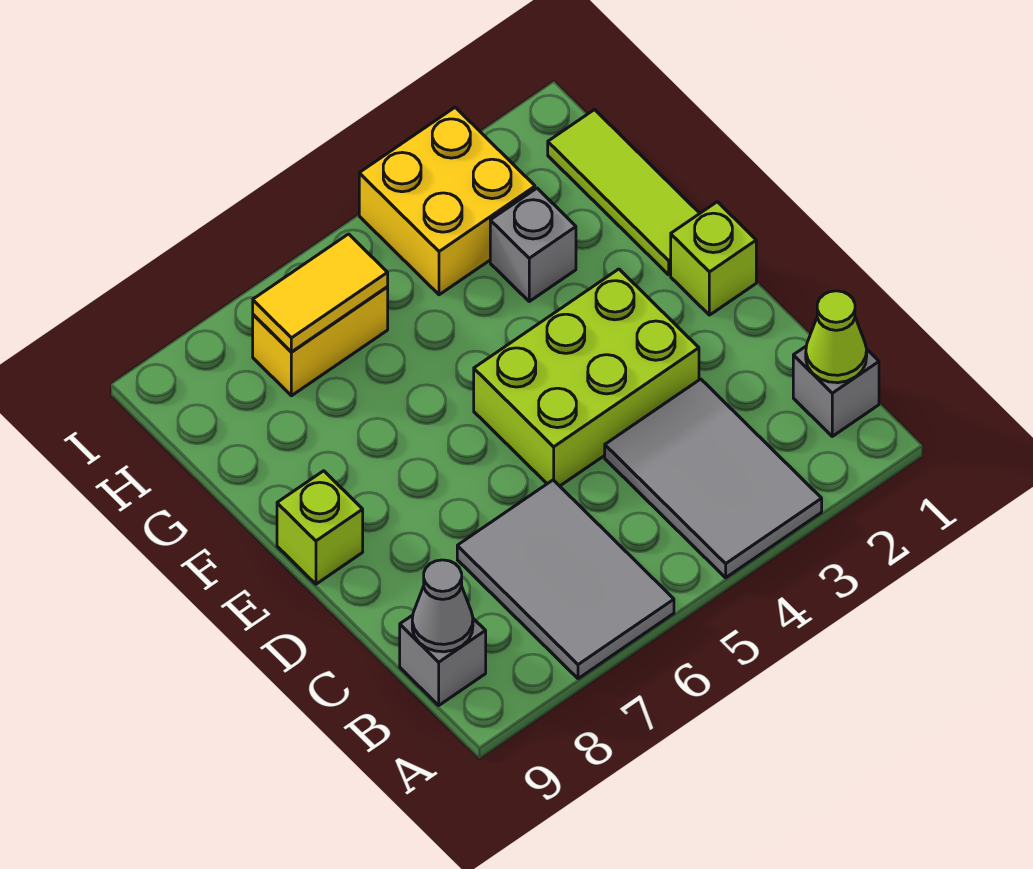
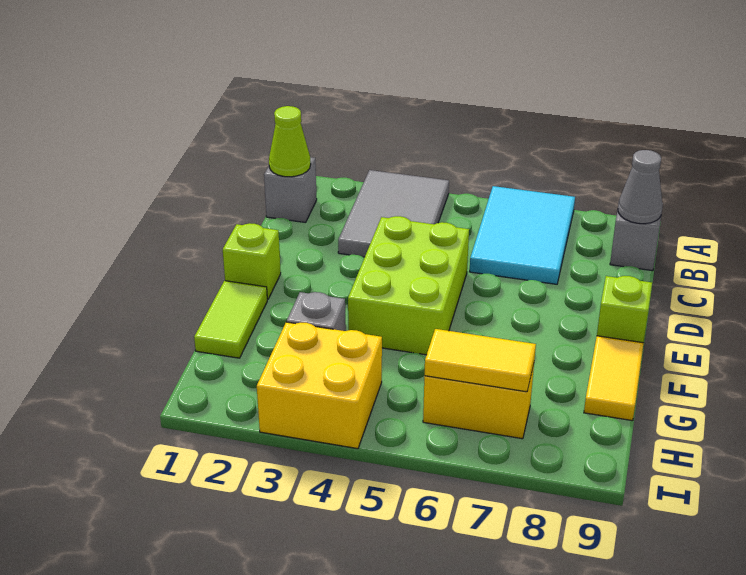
grey 2x3 tile [457,480,674,679] -> cyan 2x3 tile [470,186,575,284]
lime 2x3 brick [474,269,699,486] -> lime 2x3 brick turned to [348,216,469,355]
lime 1x3 tile [548,110,700,275] -> lime 1x2 tile [194,281,267,358]
none -> yellow 1x2 tile [584,336,644,421]

